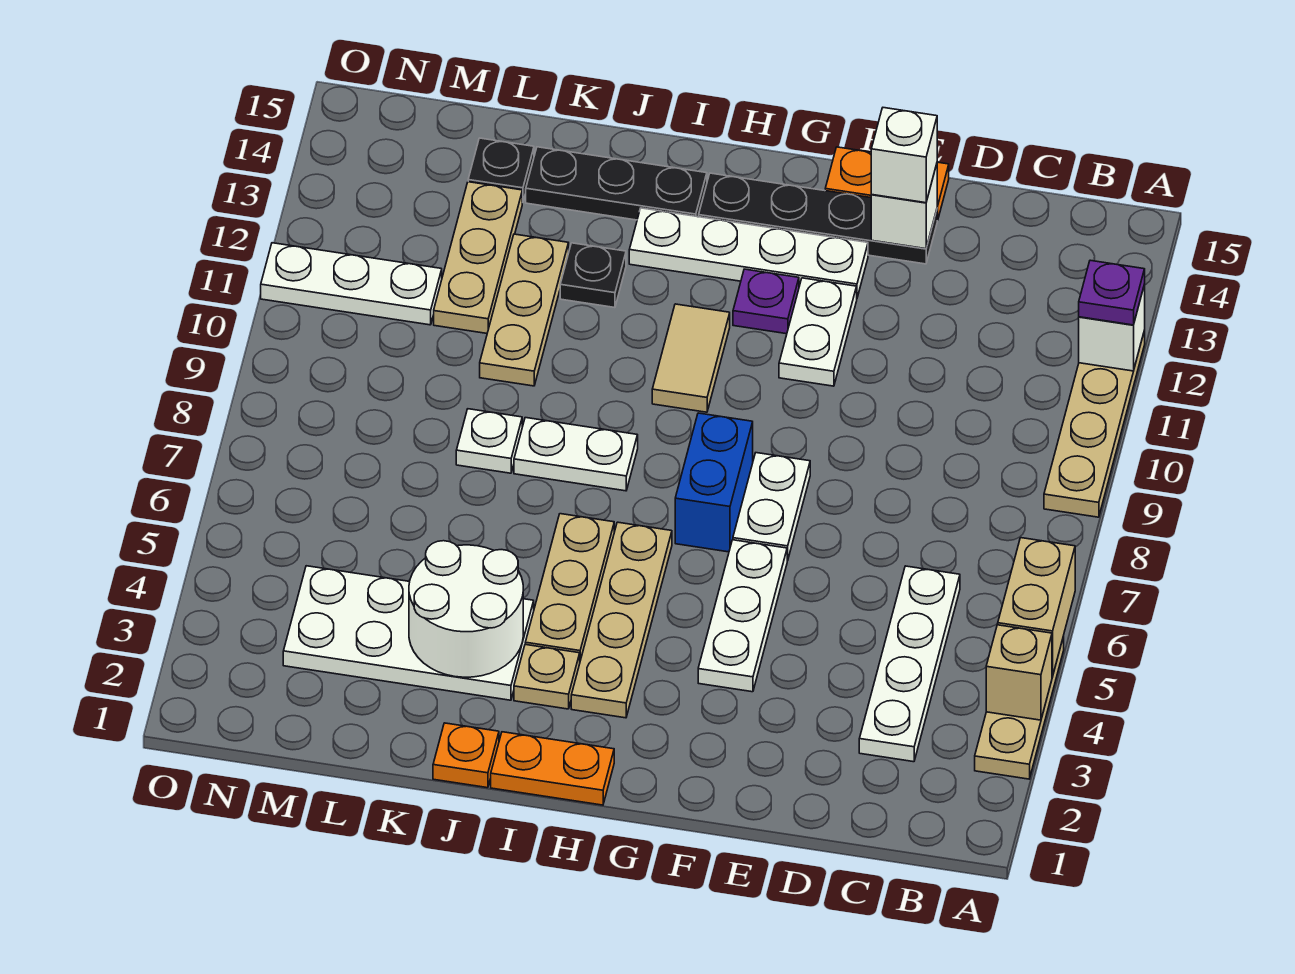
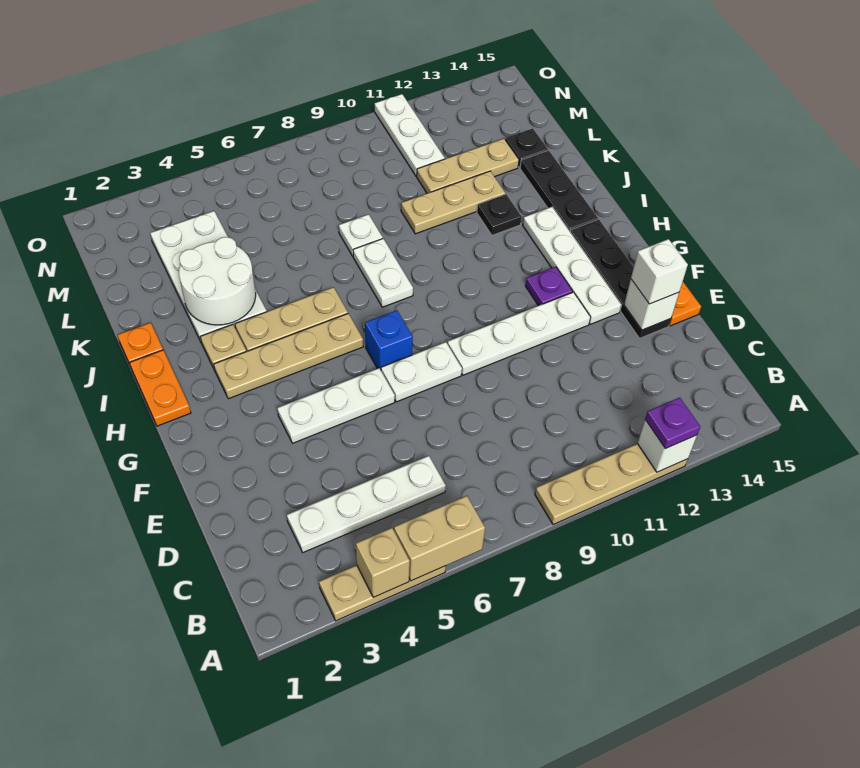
white 1x2 plate [779,278,857,386] -> white 1x4 plate [447,292,590,375]
blue 1x2 brick [675,413,753,552] -> blue 1x1 brick [365,310,413,370]
tan 1x2 tile [652,304,730,412] -> none

